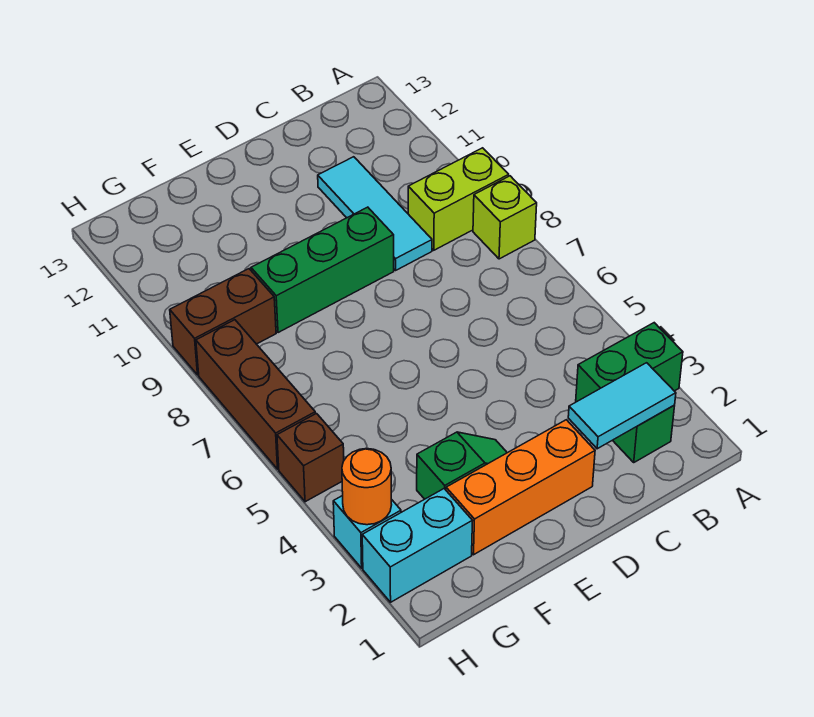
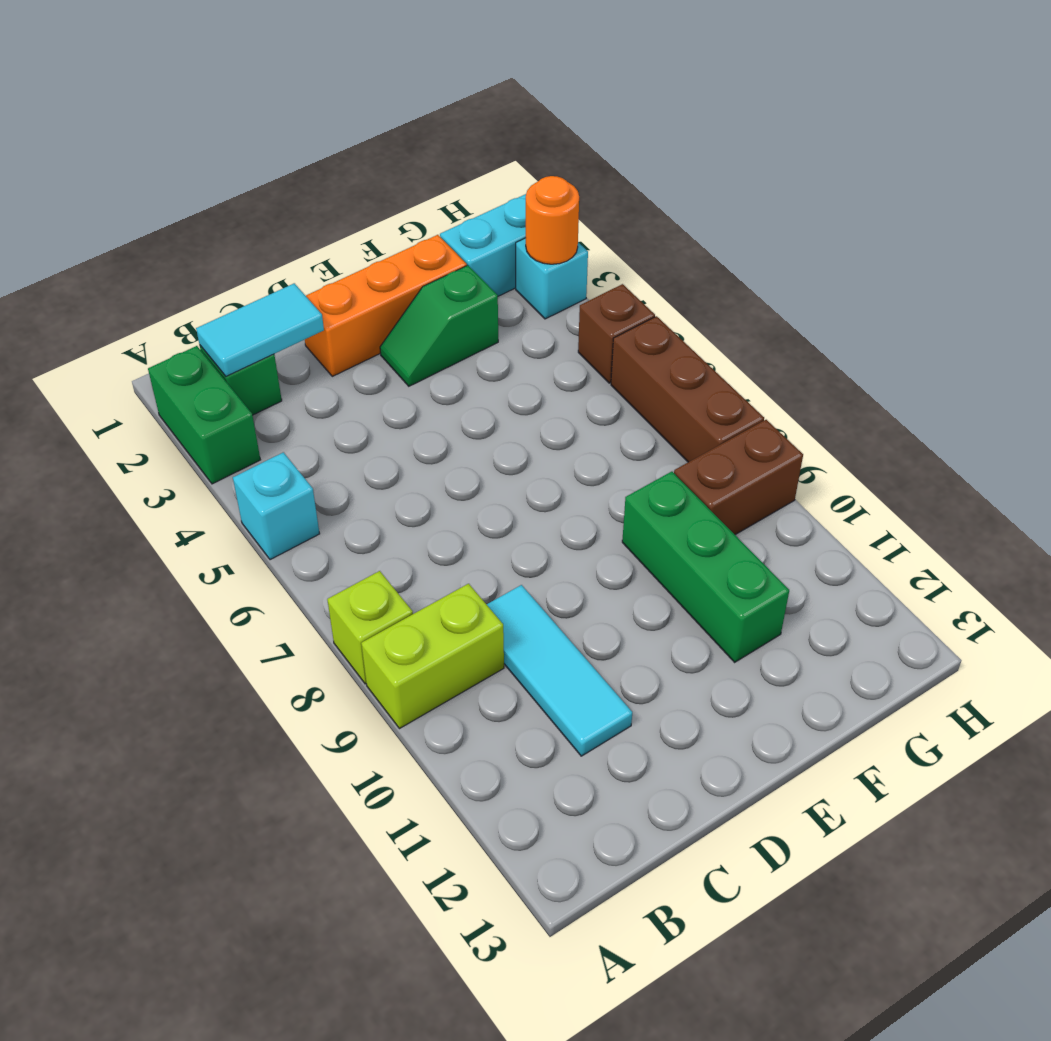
green 1x2 brick [576,323,683,402] -> green 1x2 brick turned to [148,346,260,484]
none -> cyan 1x1 brick [233,452,320,560]
green 1x3 brick [251,207,394,333] -> green 1x3 brick turned to [622,472,789,662]

